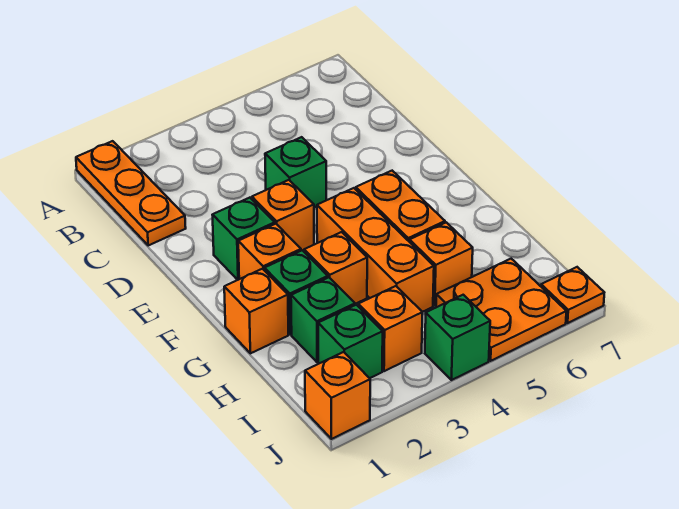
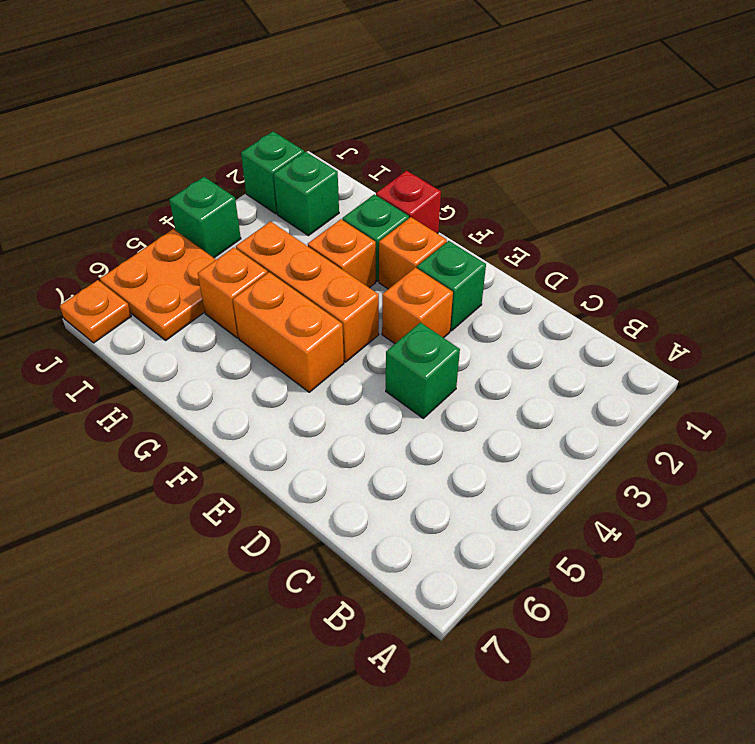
orange 1x3 plate [76,141,186,245] -> none
orange 1x1 brick [224,269,288,353] -> red 1x1 brick [376,171,441,234]
green 1x1 brick [291,277,355,362] -> green 1x1 brick moved to [241,131,304,214]
orange 1x1 brick [358,286,422,371] -> none
orange 1x1 brick [305,352,370,439] -> none

